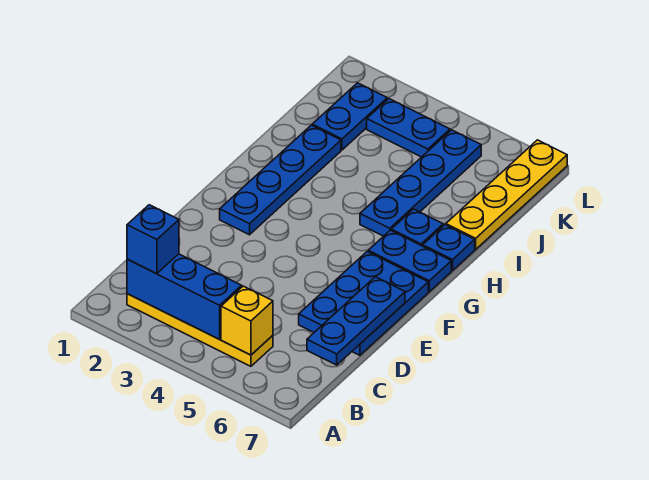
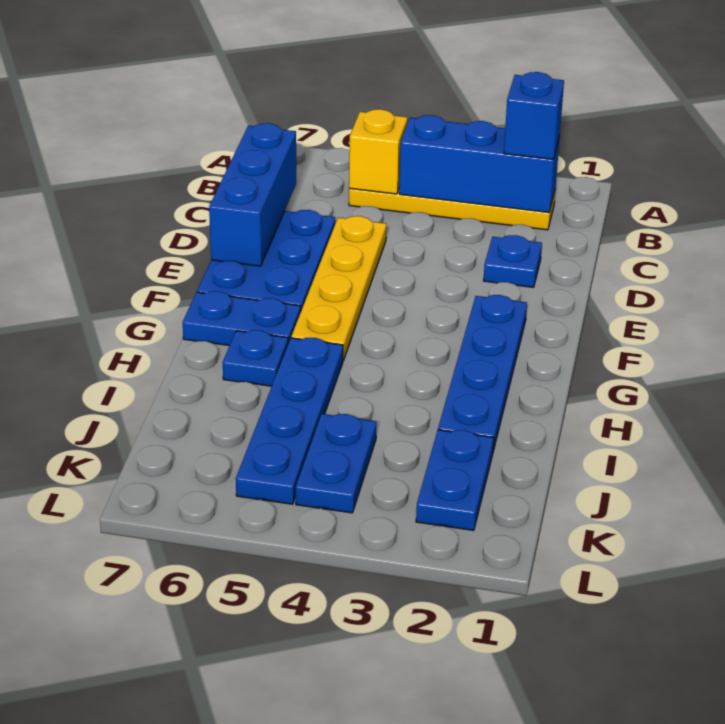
blue 1x3 plate [307,277,405,365] -> blue 1x3 brick [209,123,296,266]
blue 1x1 plate [423,225,475,271] -> blue 1x1 plate moved to [484,235,542,287]
yellow 1x4 plate [446,140,567,249] -> yellow 1x4 plate moved to [291,216,386,360]
blue 1x2 plate [367,99,450,157] -> blue 1x2 plate turned to [296,414,376,513]

